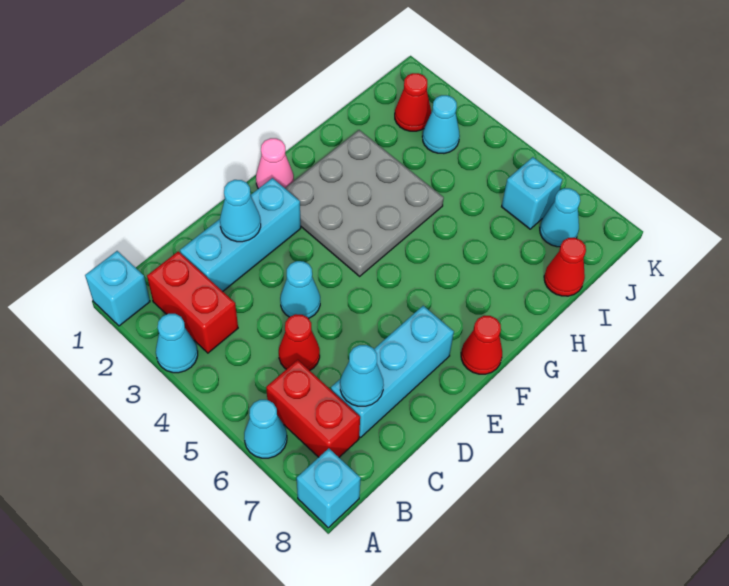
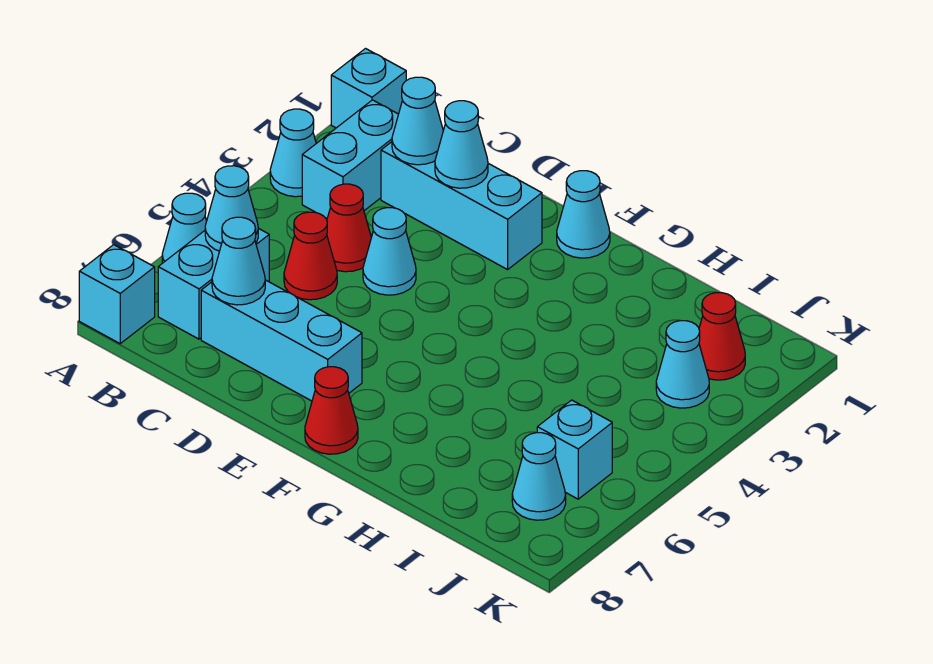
red 1x2 brick [147,251,238,353] -> cyan 1x2 brick [302,100,398,218]
red 1x2 brick [266,360,360,457] -> cyan 1x2 brick [158,228,269,339]
none -> cyan 1x1 cone [205,166,258,251]
none -> cyan 1x1 cone [392,77,443,165]
pink 1x1 cone [256,138,294,189] -> cyan 1x1 cone [557,171,610,258]
grey 3x3 plate [285,130,444,276] -> none
red 1x1 cone [544,238,586,296] -> red 1x1 cone moved to [327,184,371,272]

